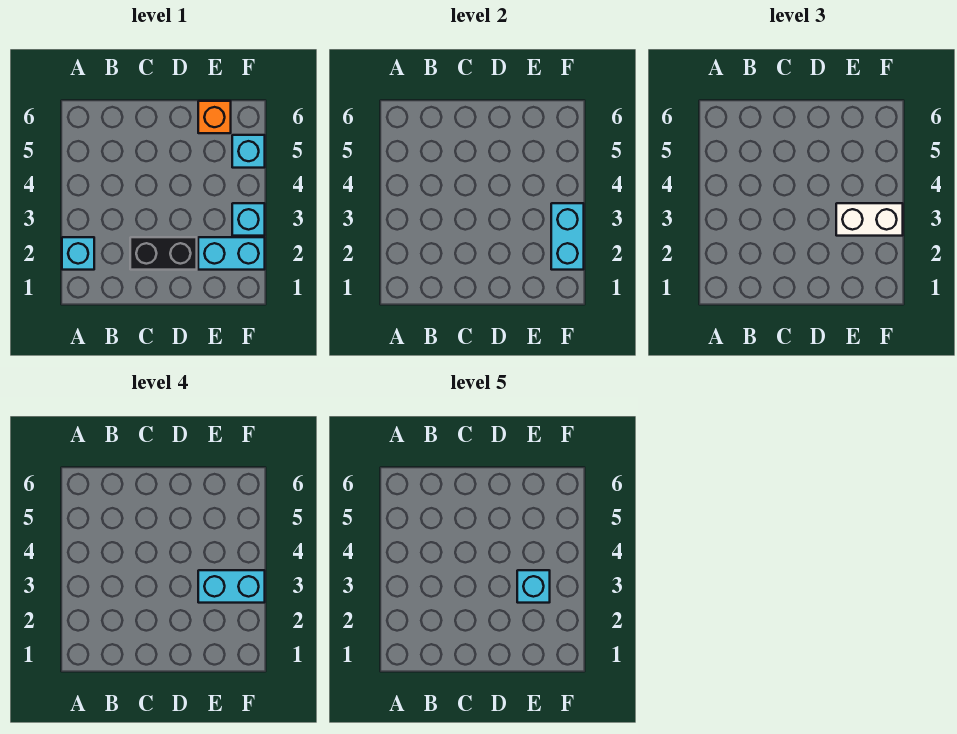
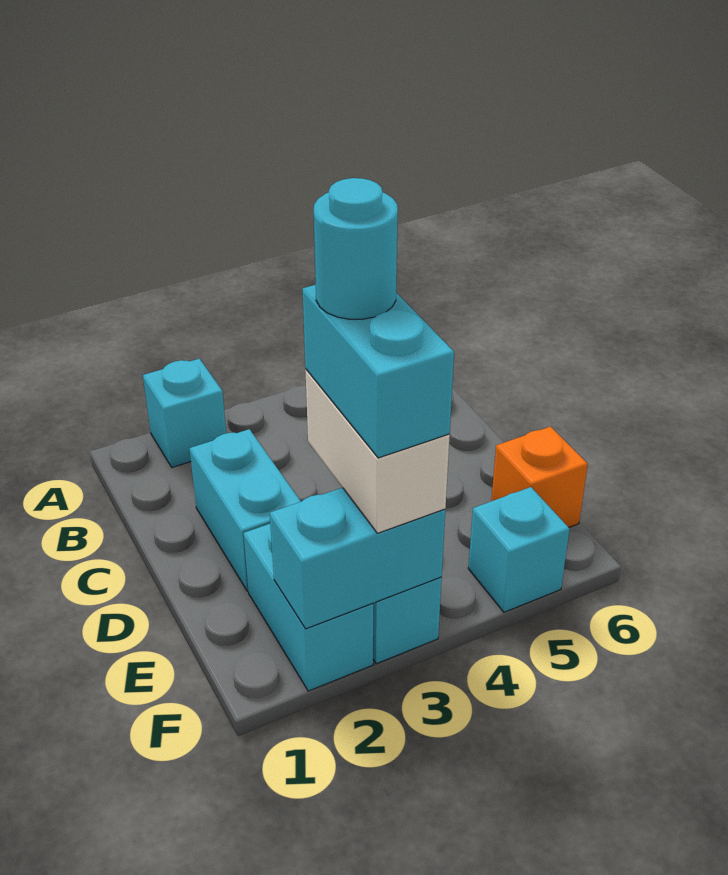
black 1x2 brick [130,237,197,270] -> cyan 1x2 brick [190,429,301,591]
cyan 1x1 brick [517,570,550,603] -> cyan 1x1 round brick [314,178,398,319]

